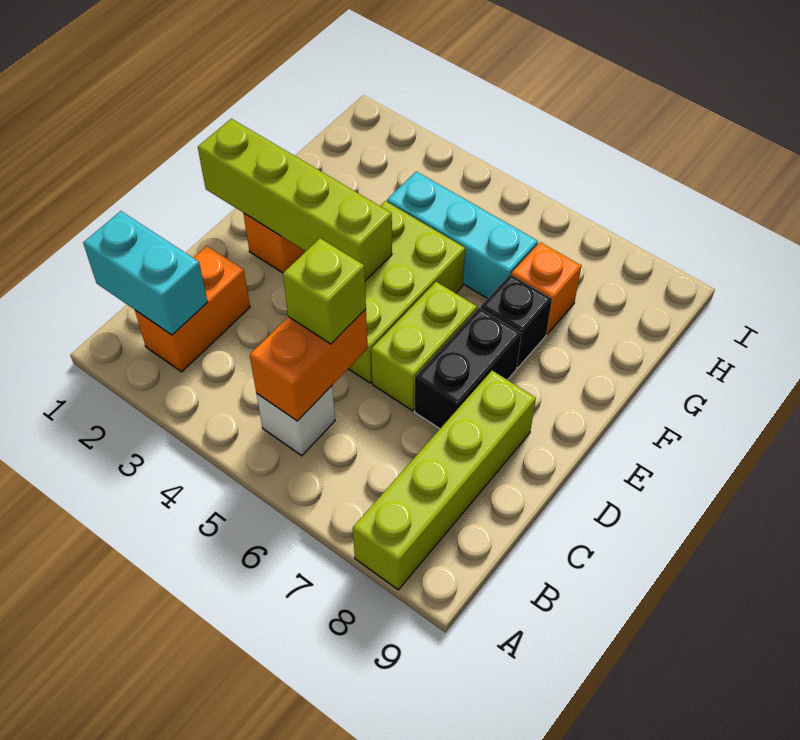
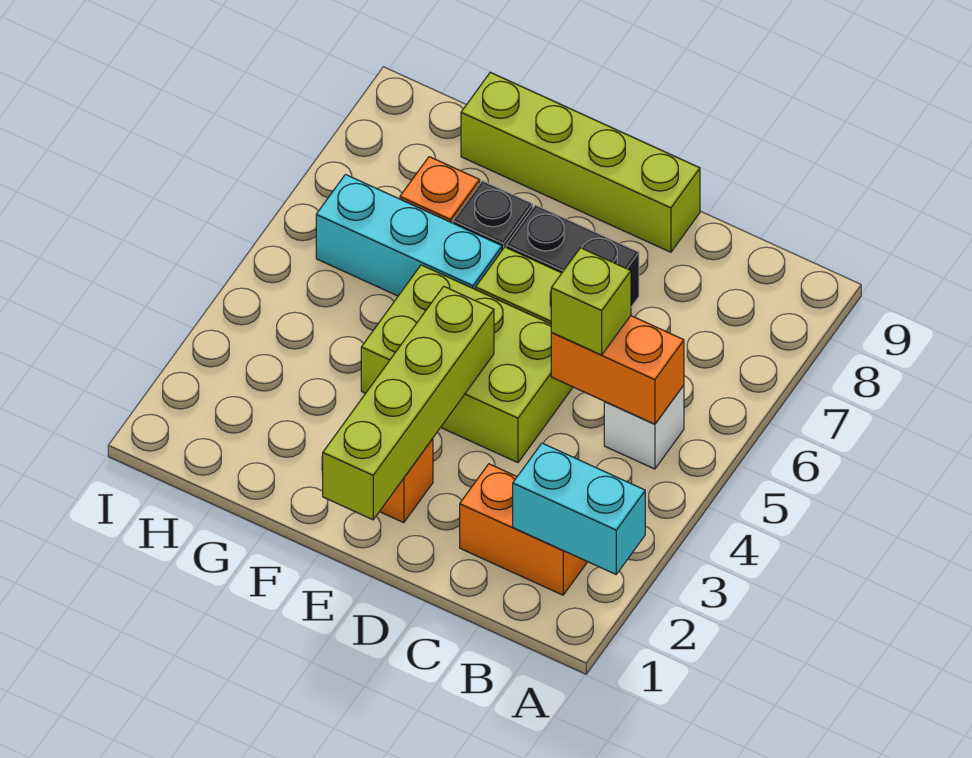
lime 1x4 brick [353,371,536,590] -> lime 1x4 brick moved to [461,72,700,252]
cyan 1x2 brick [83,211,208,335] -> cyan 1x2 brick turned to [513,443,645,574]
cyan 1x3 brick [387,172,538,299] -> cyan 1x3 brick turned to [316,175,502,296]

